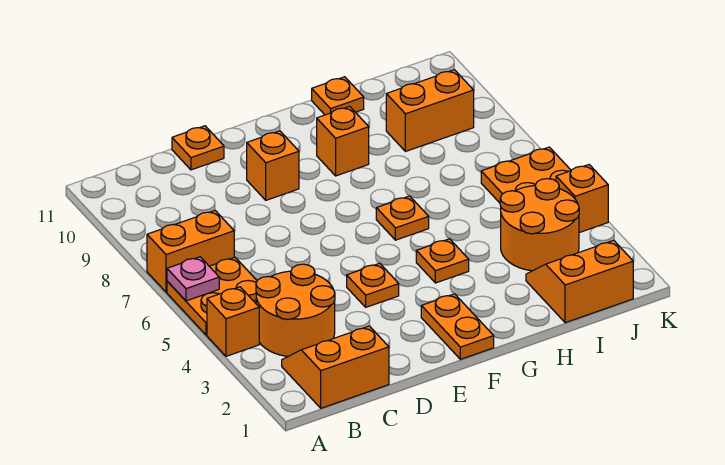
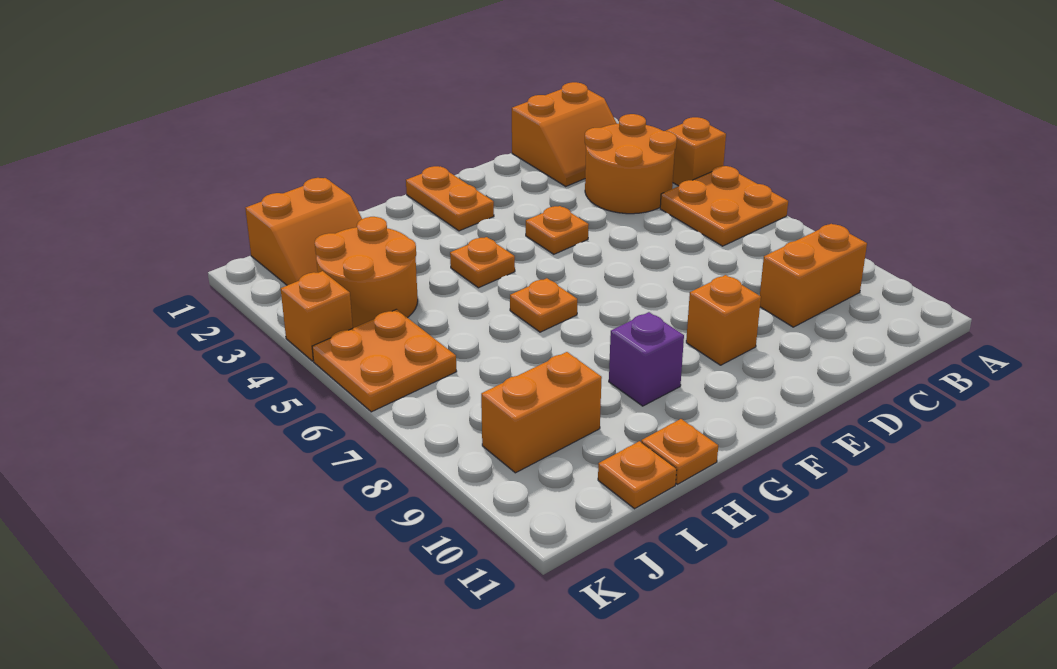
pink 1x1 plate [167,257,219,301] -> none
orange 1x2 brick [147,210,234,292] -> orange 1x2 brick moved to [760,224,867,327]
orange 1x1 plate [172,126,224,170] -> orange 1x1 plate moved to [598,441,677,509]
orange 1x1 brick [317,106,369,176] -> purple 1x1 brick [609,312,684,406]

